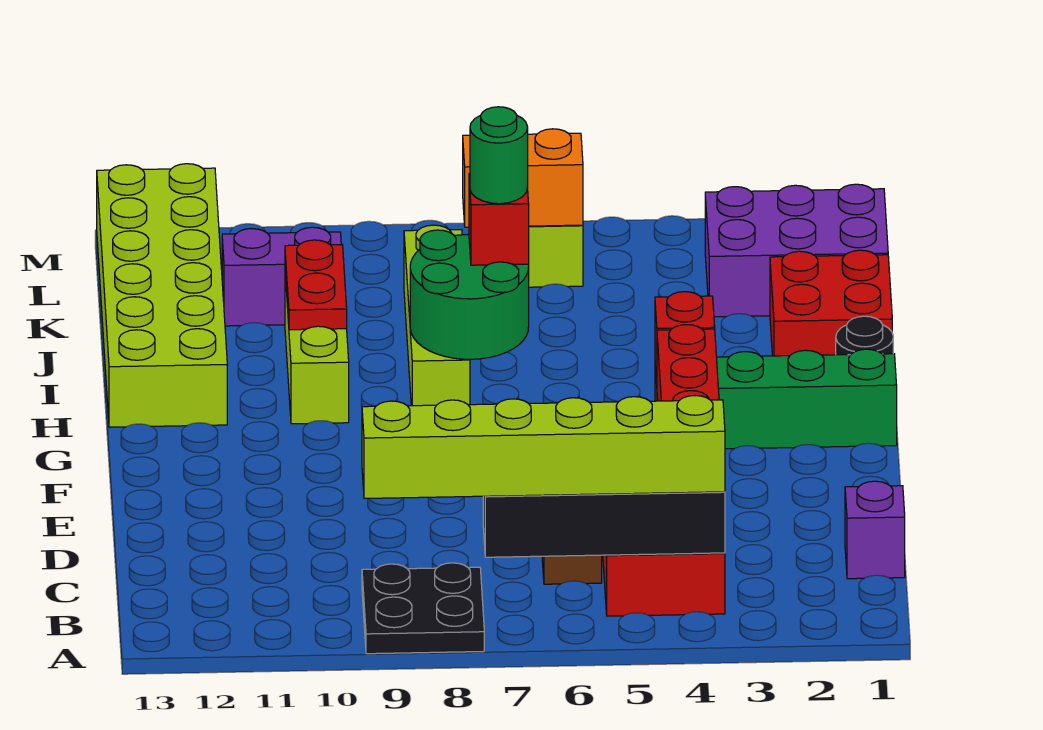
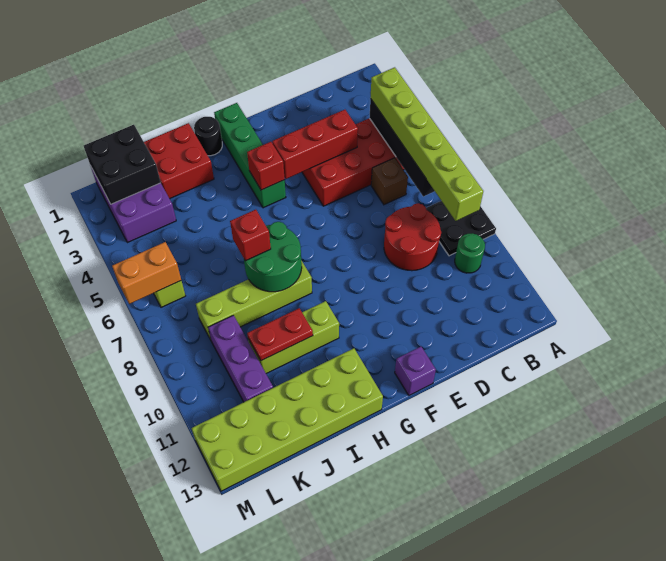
purple 1x1 brick [845,481,905,579] -> purple 1x1 brick moved to [395,346,436,395]
none -> red 2x2 round brick [384,203,441,271]
green 1x1 round brick [470,107,528,204] -> green 1x1 round brick moved to [455,233,485,273]
none -> black 2x2 brick [84,125,161,204]
purple 1x2 brick [222,227,341,326] -> purple 1x3 brick [208,315,273,402]
orange 1x2 brick [463,129,583,227] -> orange 1x2 brick turned to [112,242,181,304]

